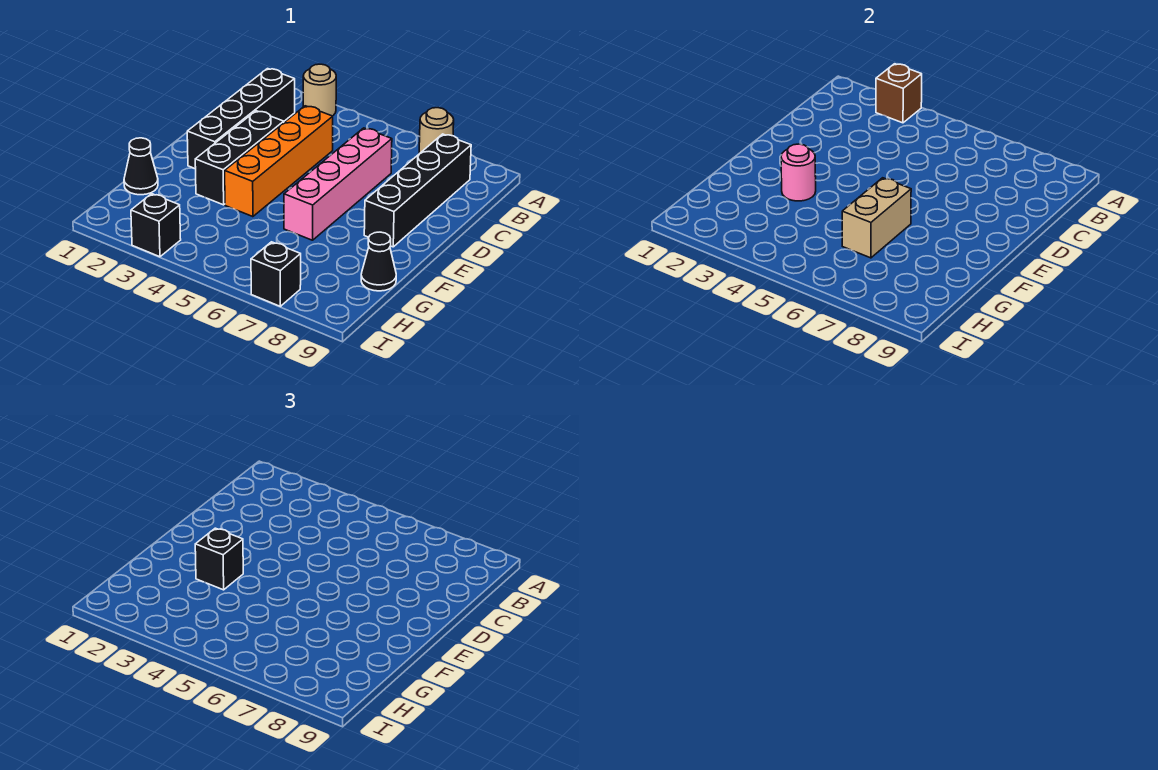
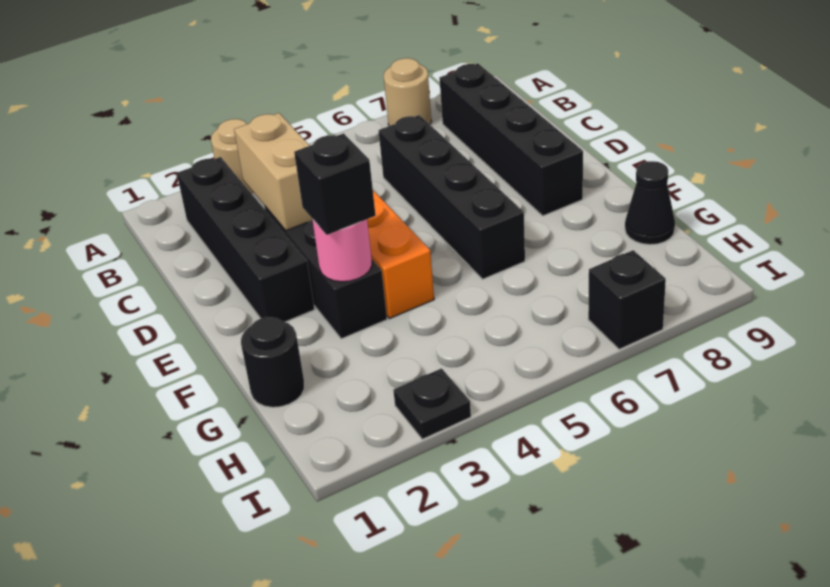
brown 1x1 brick [876,64,922,123] -> none
pink 1x4 brick [284,128,392,240] -> black 1x4 brick [379,115,525,279]
tan 1x2 brick [842,178,911,258] -> tan 1x2 brick moved to [234,113,312,231]
black 1x1 cone [124,138,158,195] -> black 1x1 round brick [241,317,304,407]
black 1x1 brick [131,194,181,257] -> black 1x1 plate [393,369,471,439]

